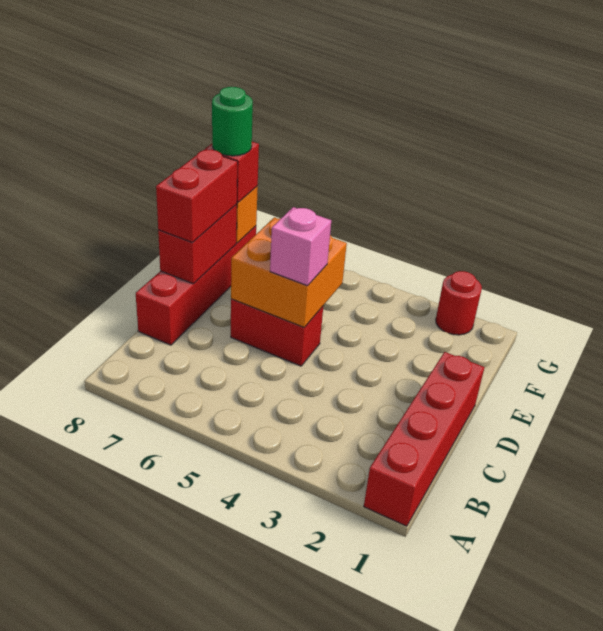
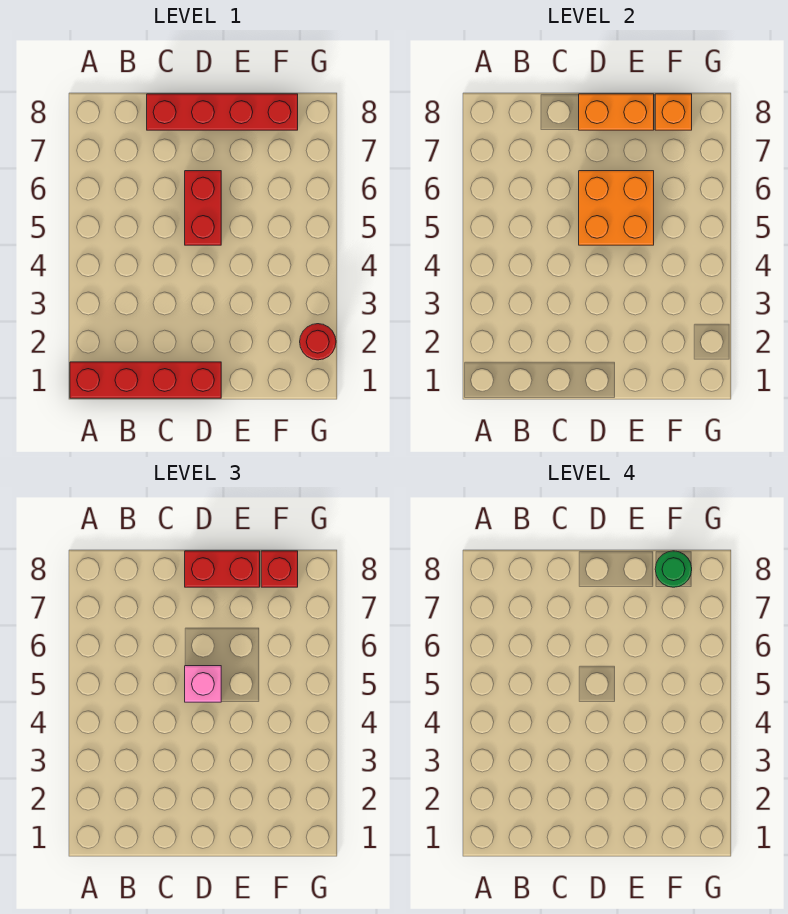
red 1x2 brick [158,204,237,284] -> orange 1x2 brick [579,94,654,130]

